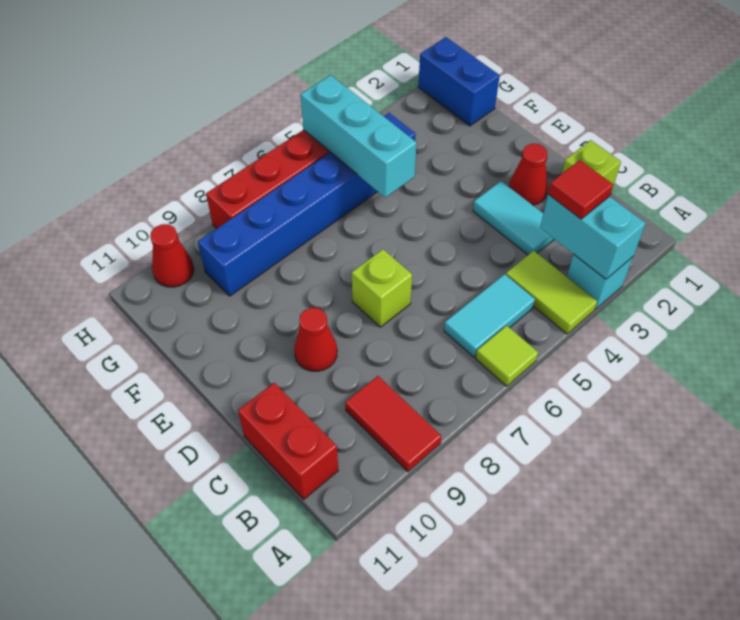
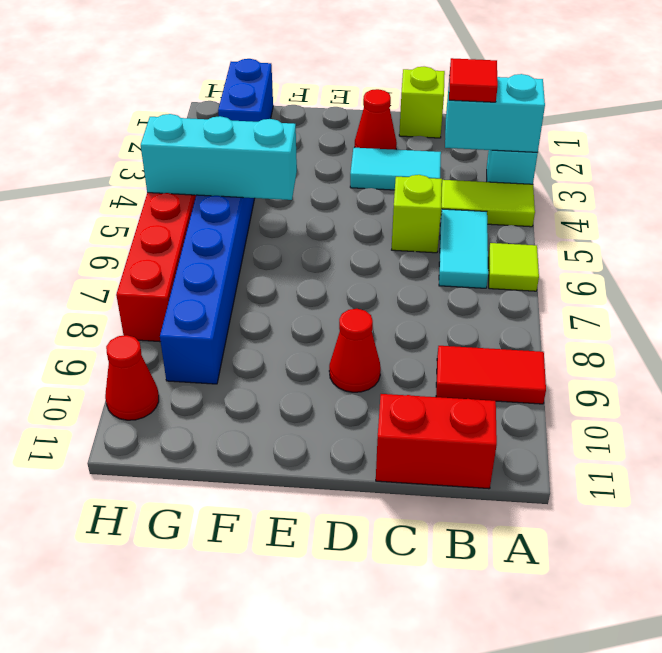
lime 1x1 brick [352,249,412,327] -> lime 1x1 brick moved to [392,175,442,253]
blue 1x2 brick [418,37,500,126] -> blue 1x2 brick turned to [218,59,273,122]

